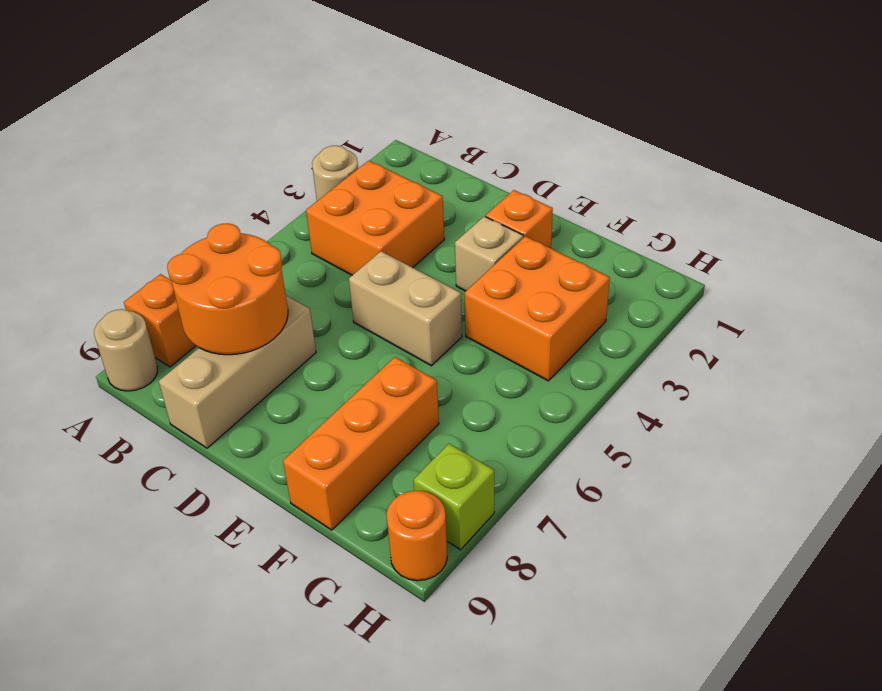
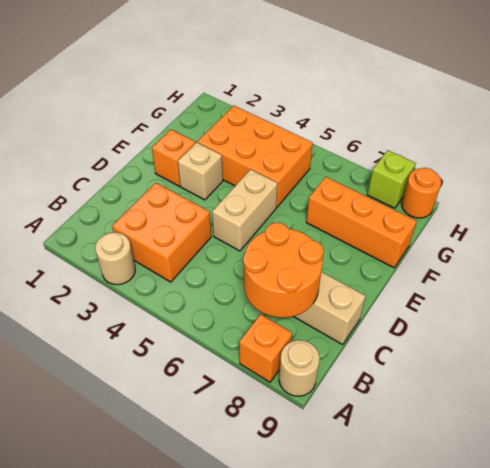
orange 2x2 brick [465,236,610,381] -> orange 2x3 brick [198,106,313,207]

